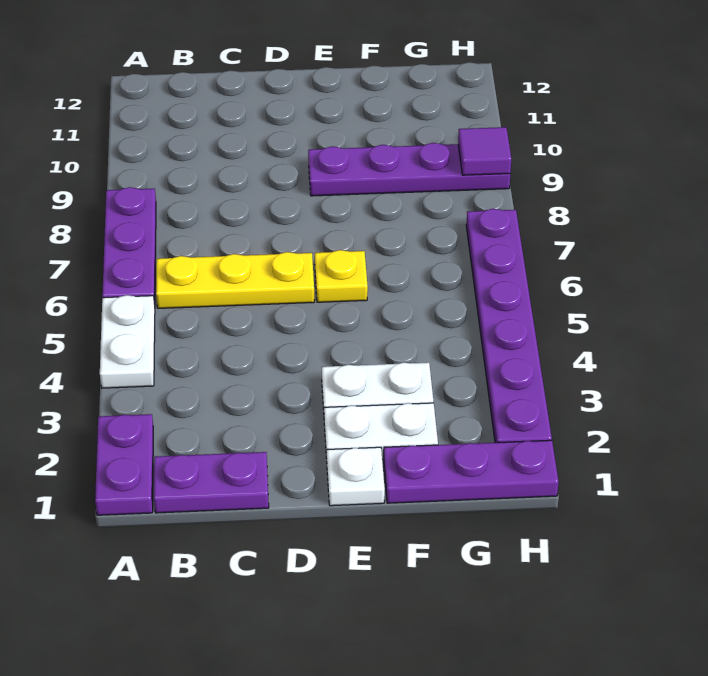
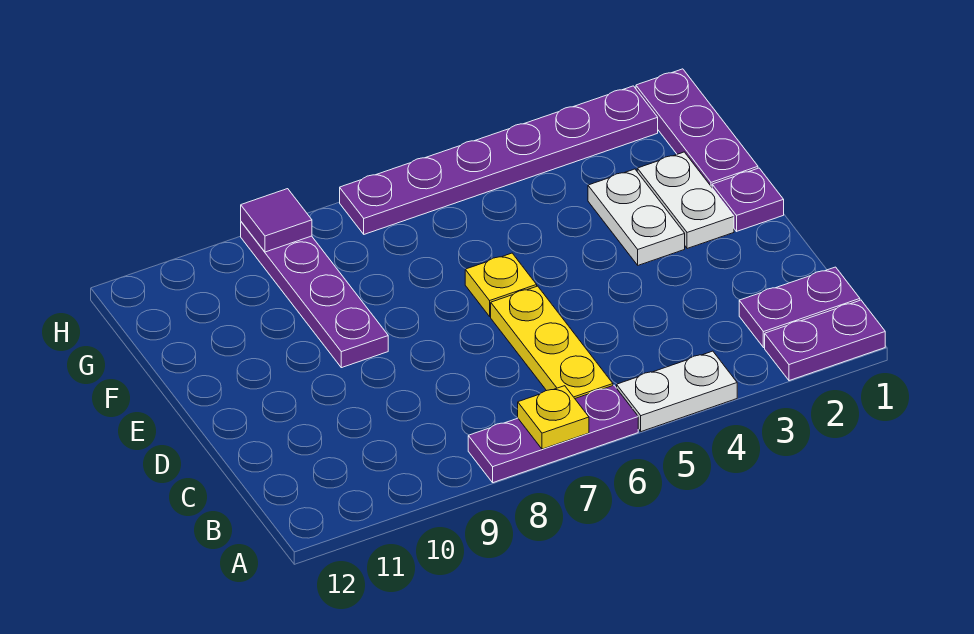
none -> yellow 1x1 plate [518,386,589,449]
purple 1x2 plate [154,452,269,513] -> purple 1x2 plate turned to [739,267,860,348]
white 1x1 plate [327,447,385,506] -> purple 1x1 plate [712,168,784,231]

